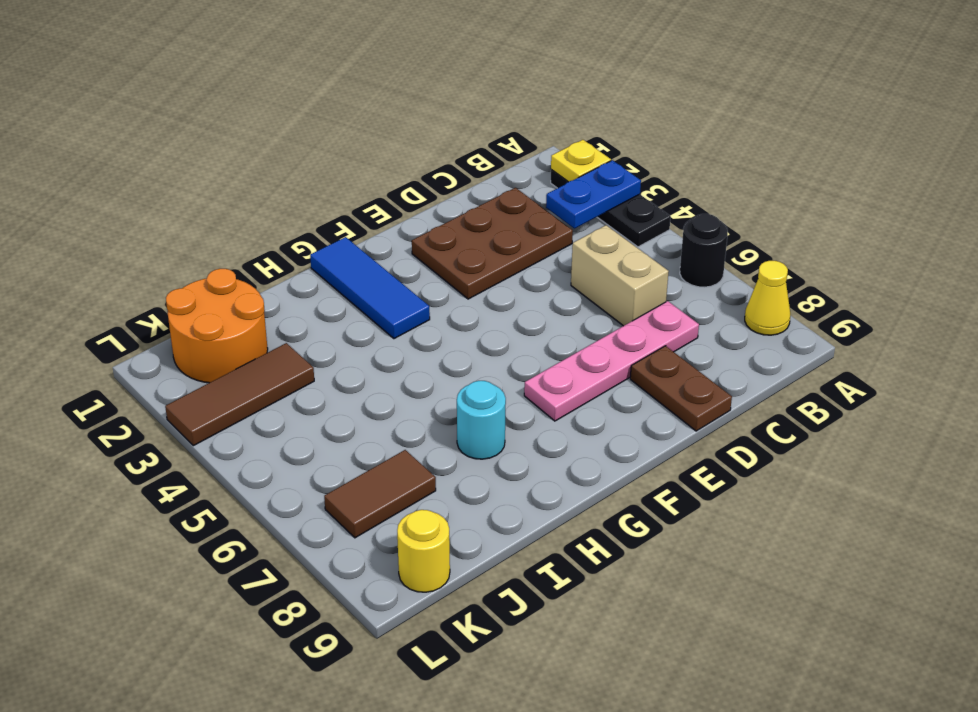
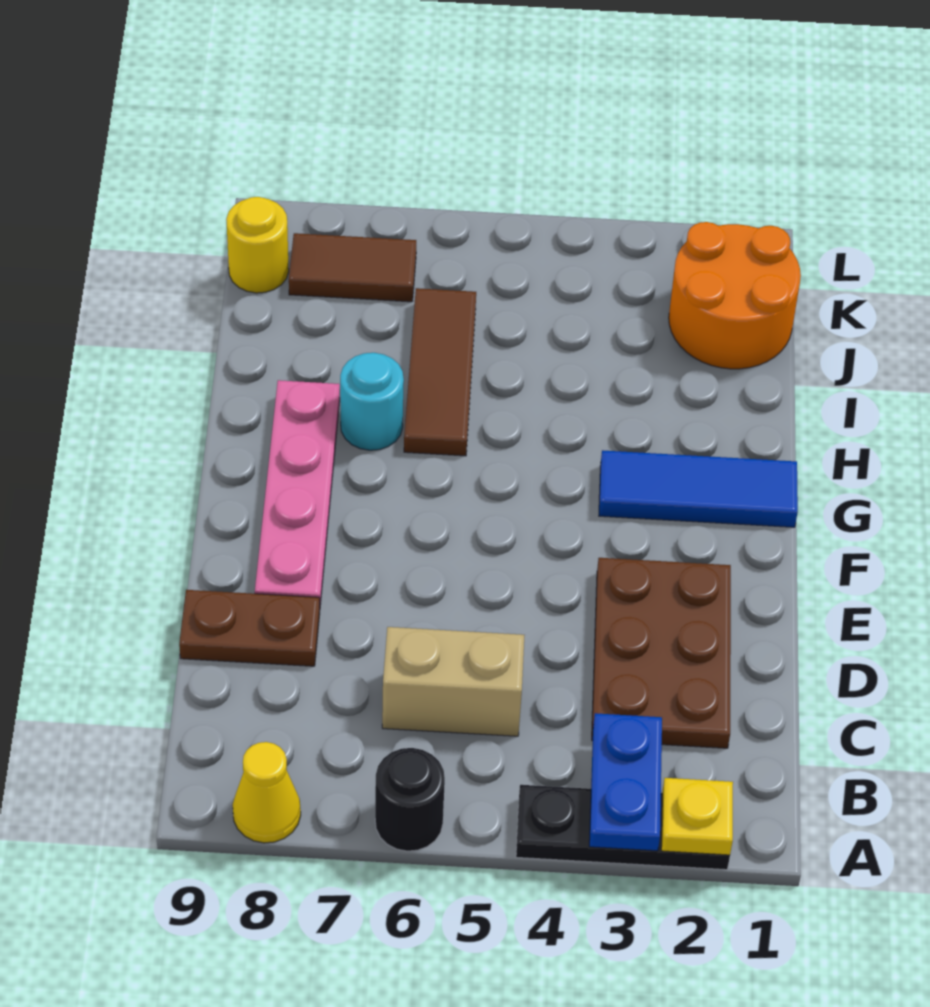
pink 1x4 plate [524,301,699,421] -> pink 1x4 plate moved to [255,380,340,605]
brown 1x3 tile [165,343,314,446] -> brown 1x3 tile moved to [404,288,476,456]
brown 1x2 tile [324,450,436,538] -> brown 1x2 tile turned to [289,233,416,302]

